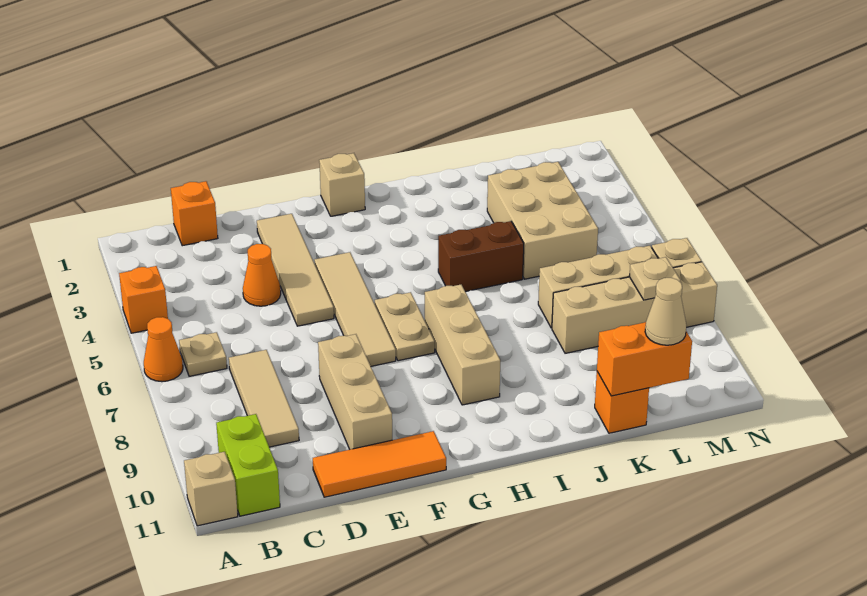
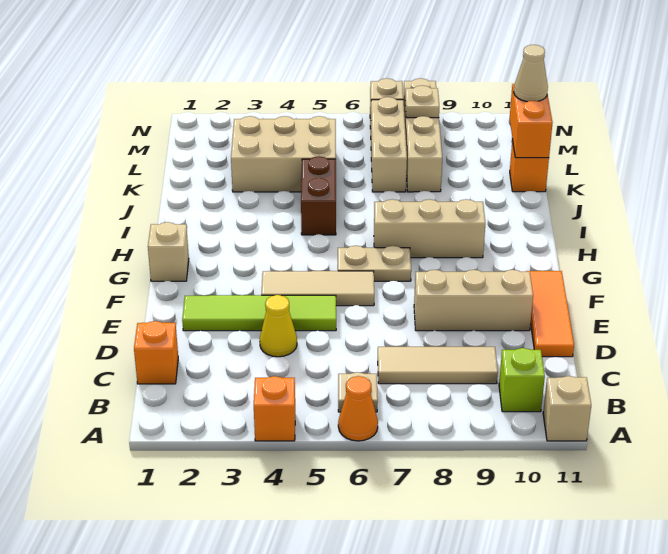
lime 1x2 brick [216,414,280,516] -> lime 1x1 brick [499,348,545,412]
orange 1x1 cone [243,244,281,306] -> yellow 1x1 cone [260,295,297,357]
tan 1x4 tile [257,214,334,326] -> lime 1x4 tile [182,295,336,331]
tan 1x4 tile [314,252,396,366] -> tan 1x3 tile [261,271,374,306]

